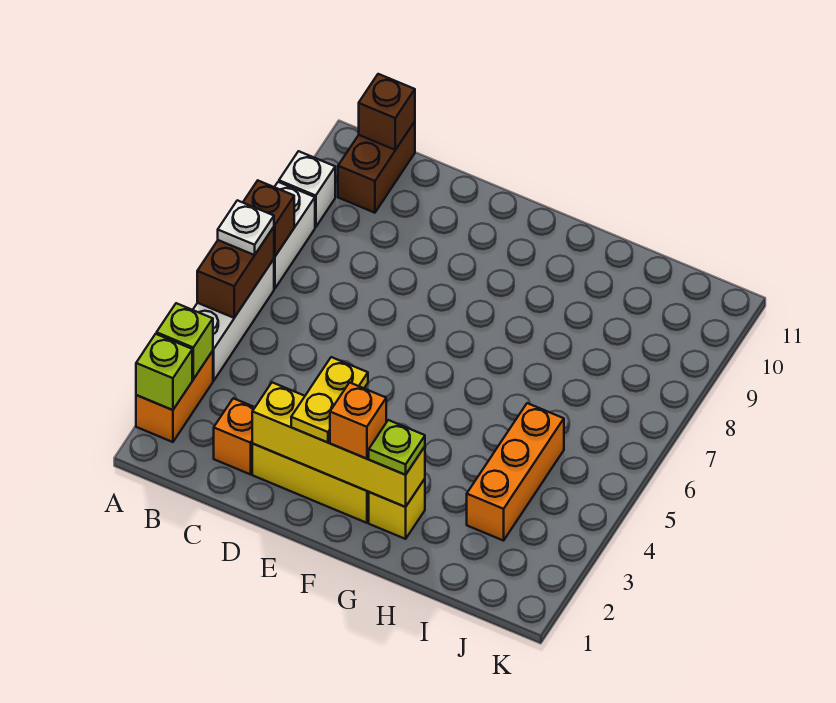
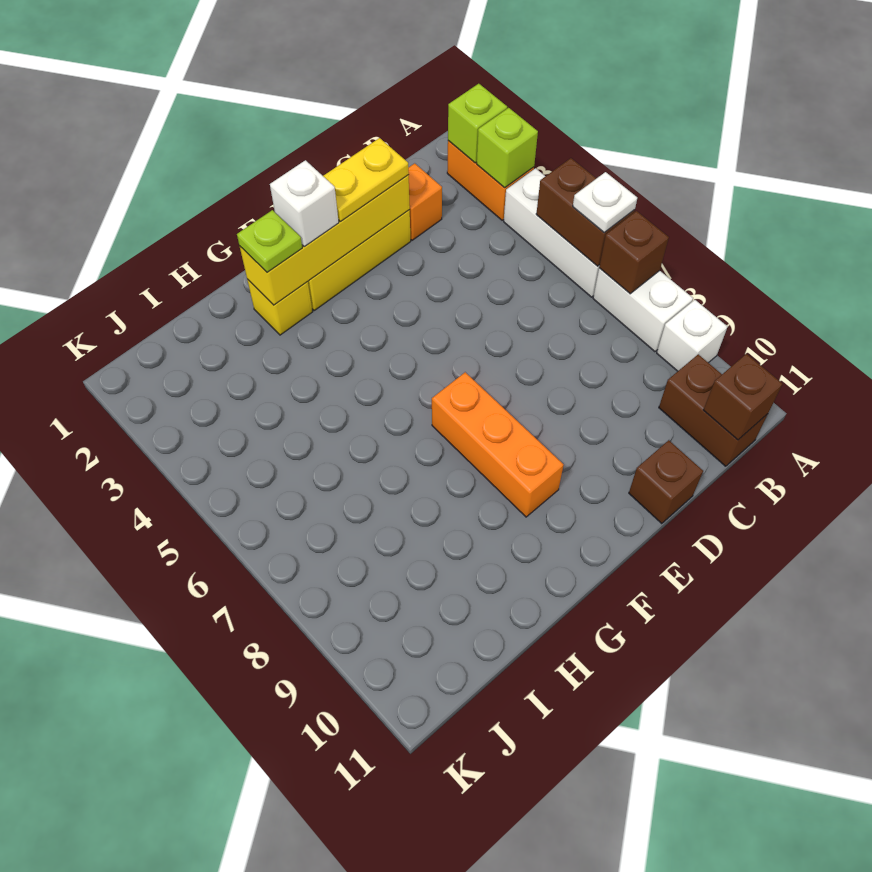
none -> brown 1x1 brick [629,440,703,524]
yellow 1x2 plate [291,357,368,442] -> yellow 1x2 plate turned to [323,138,409,221]
orange 1x1 brick [330,383,386,459] -> white 1x1 brick [270,160,339,247]
orange 1x3 brick [467,403,564,541] -> orange 1x3 brick moved to [432,372,563,517]

